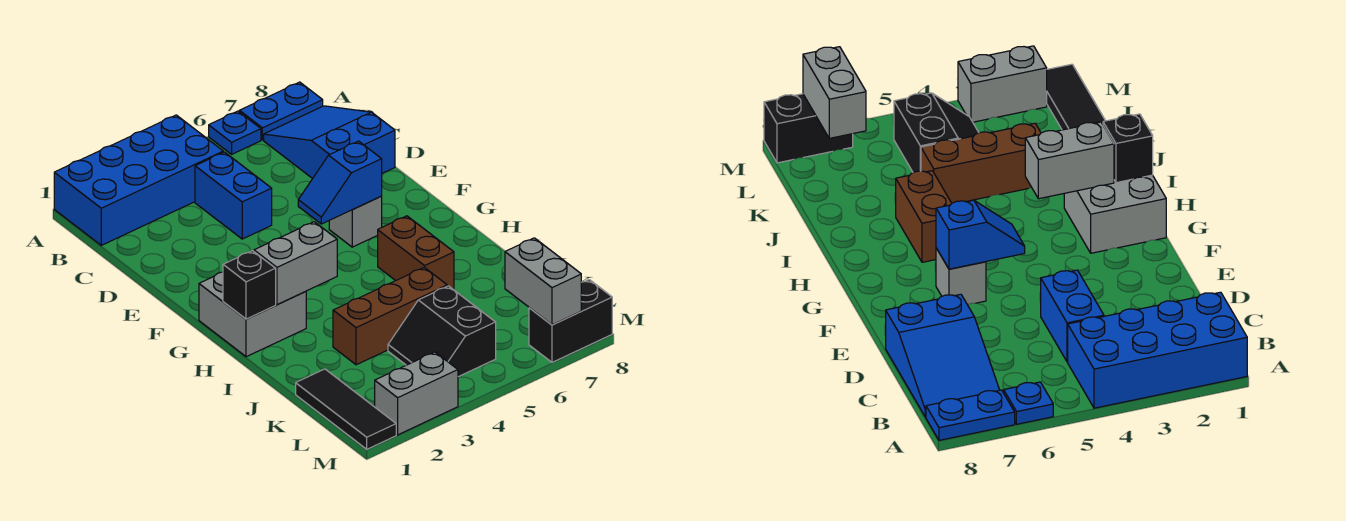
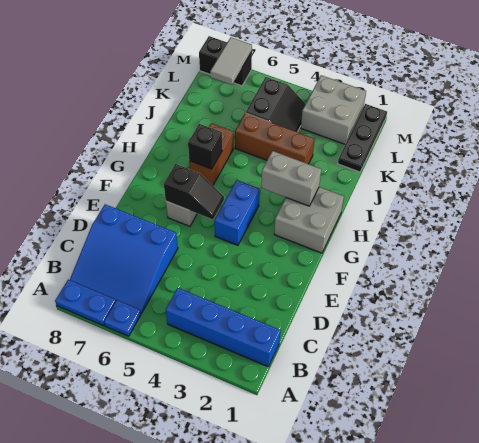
blue 2x4 brick [54,115,223,245] -> blue 1x4 brick [166,288,280,367]
blue 2x3 slope [264,106,395,179] -> blue 3x3 slope [70,204,178,313]
blue 1x2 brick [195,152,272,239] -> blue 1x2 brick moved to [214,180,260,245]
blue 1x2 slope [298,141,382,224] -> black 1x2 slope [164,164,224,219]
black 1x1 brick [223,251,276,319] -> black 1x1 brick moved to [188,124,222,169]
black 1x3 tile [296,369,396,449] -> black 1x3 plate [338,104,387,172]
grey 1x2 brick [505,238,581,325] -> grey 1x2 tile [210,37,252,85]
grey 1x2 brick [375,352,458,435] -> grey 2x2 brick [301,75,366,144]

